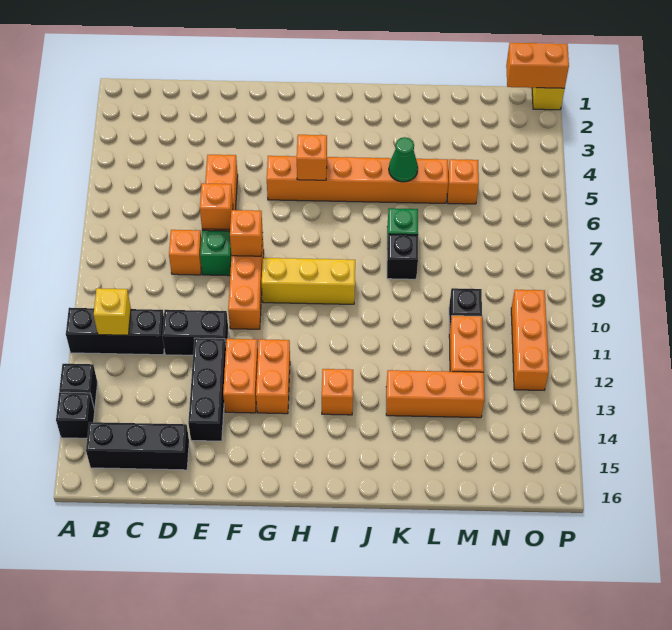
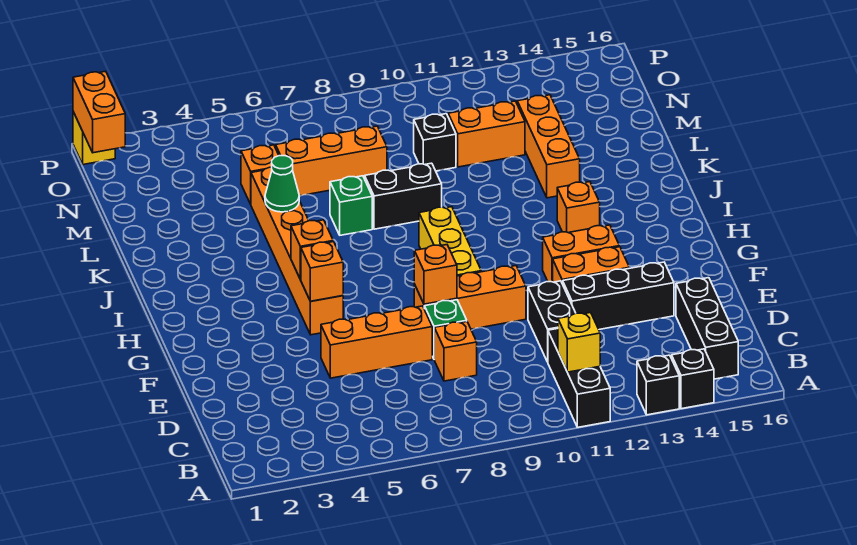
orange 1x1 brick [200,183,233,229] -> orange 1x1 brick moved to [301,242,343,301]
black 1x1 brick [387,234,418,279] -> black 1x2 brick [365,163,442,229]
orange 1x3 brick [511,290,549,390] -> orange 1x3 brick moved to [276,126,387,196]

